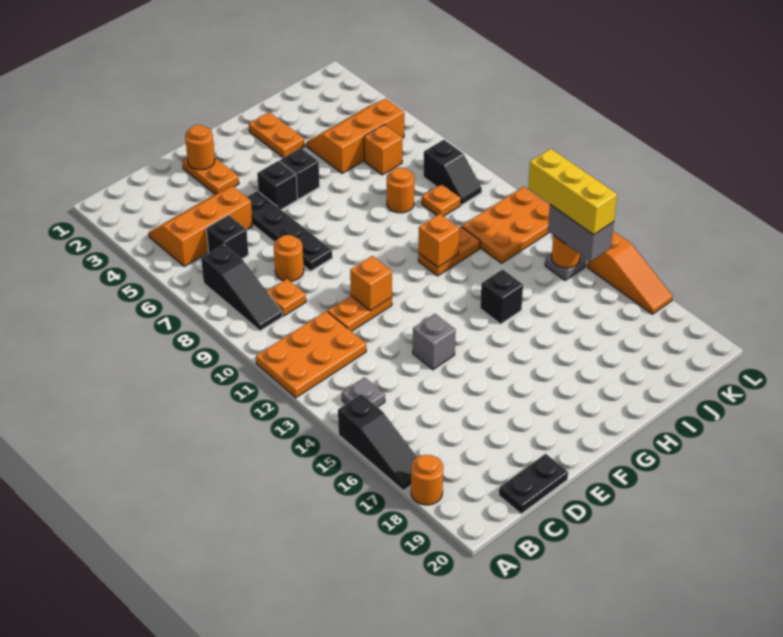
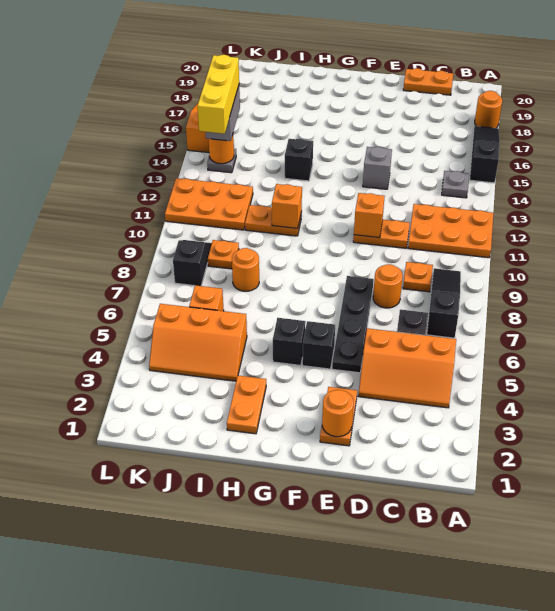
black 1x2 plate [499,454,568,514] -> orange 1x2 plate [403,68,453,95]

